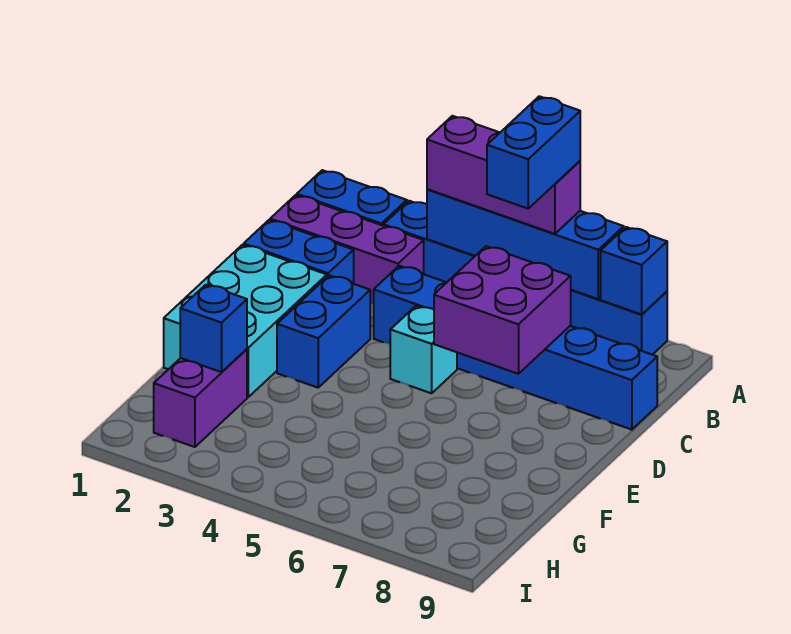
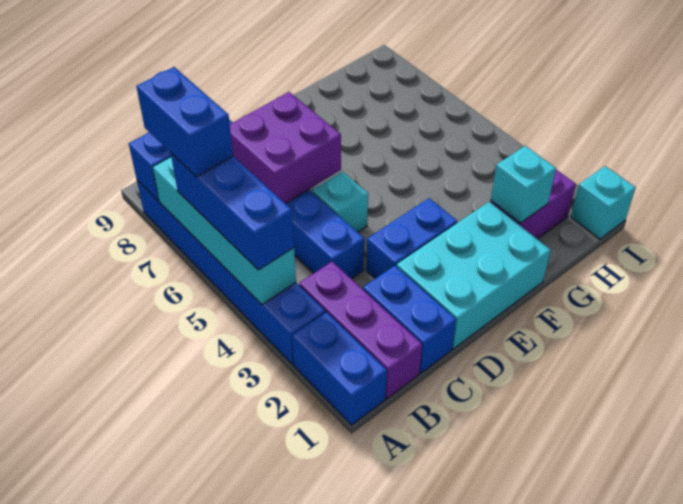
blue 1x4 brick [427,189,624,299] -> cyan 1x4 brick [153,157,296,304]
purple 1x3 brick [427,116,580,234] -> blue 1x3 brick [171,153,294,270]
blue 1x2 brick [487,96,580,209] -> blue 1x2 brick turned to [136,67,233,177]
blue 1x1 brick [180,285,247,372] -> cyan 1x1 brick [491,146,556,223]
none -> cyan 1x1 brick [571,166,636,239]

